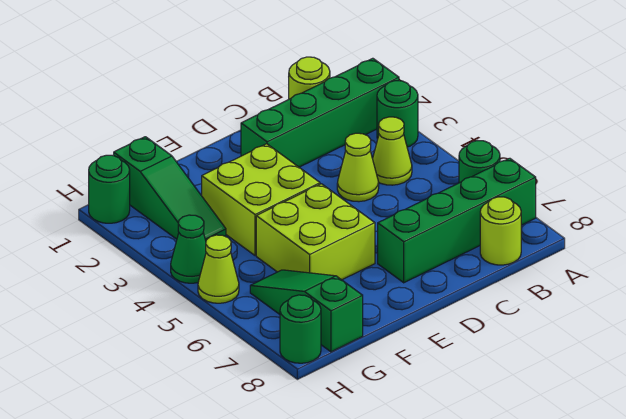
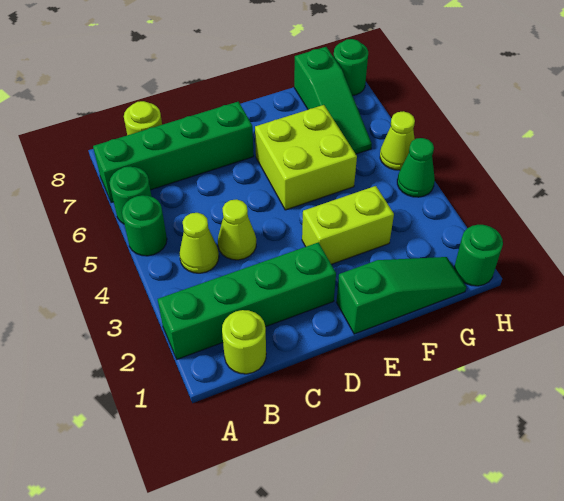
green 1x1 round brick [377,81,418,147] -> green 1x1 round brick moved to [122,195,167,256]
lime 2x2 brick [202,144,320,255] -> lime 1x2 brick [302,186,394,264]
green 1x3 slope [114,137,226,240] -> green 1x3 slope turned to [336,257,466,334]

